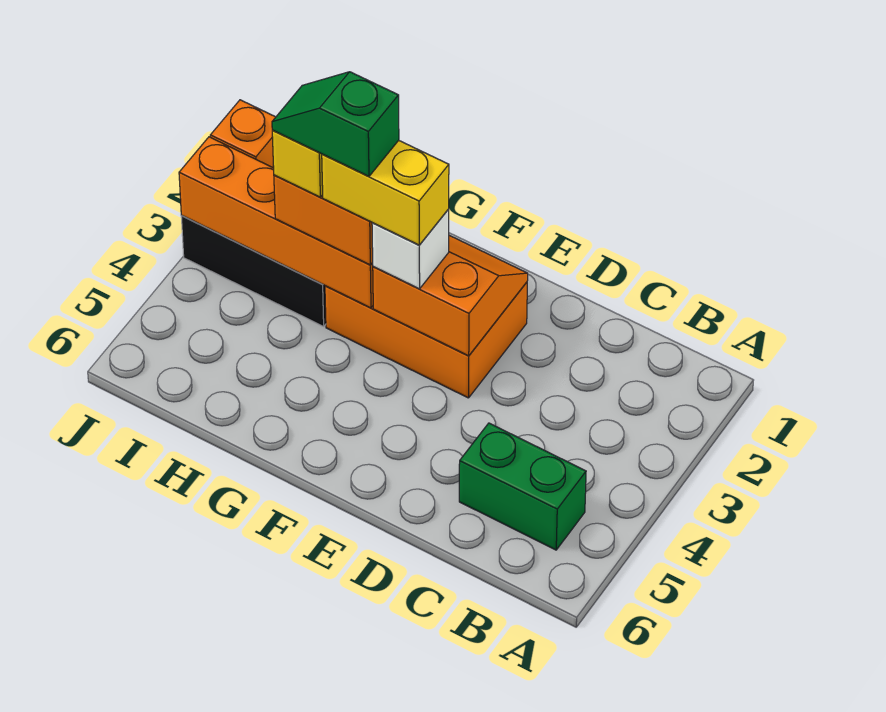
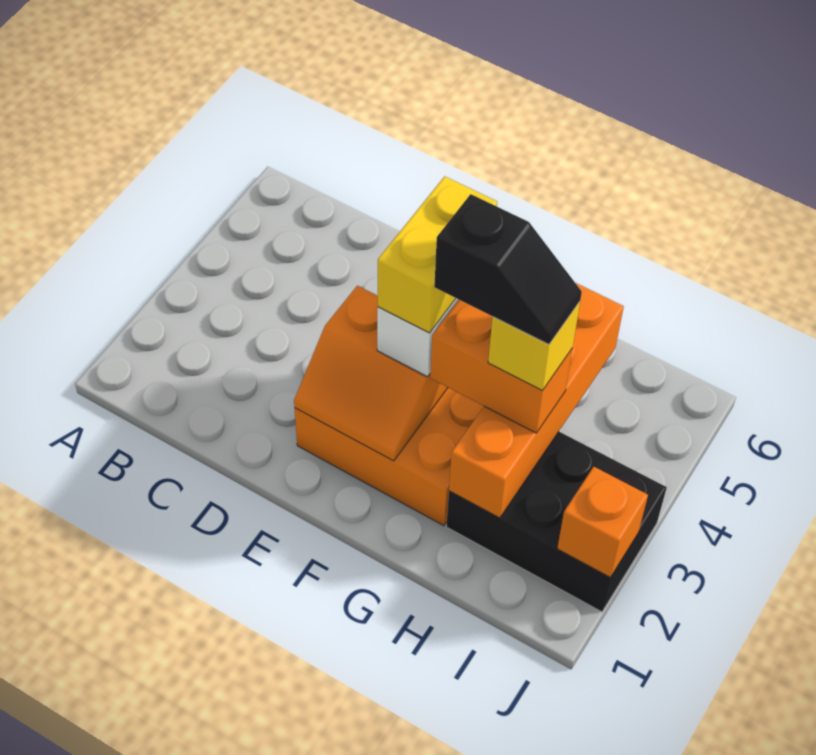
green 1x2 brick [459,423,586,550] -> none
yellow 1x2 brick [322,140,449,245] -> yellow 1x2 brick turned to [378,176,497,333]
orange 1x4 brick [179,137,373,308] -> orange 1x4 brick turned to [449,283,624,518]
green 1x2 slope [272,72,399,177] -> black 1x2 slope [434,194,582,344]

